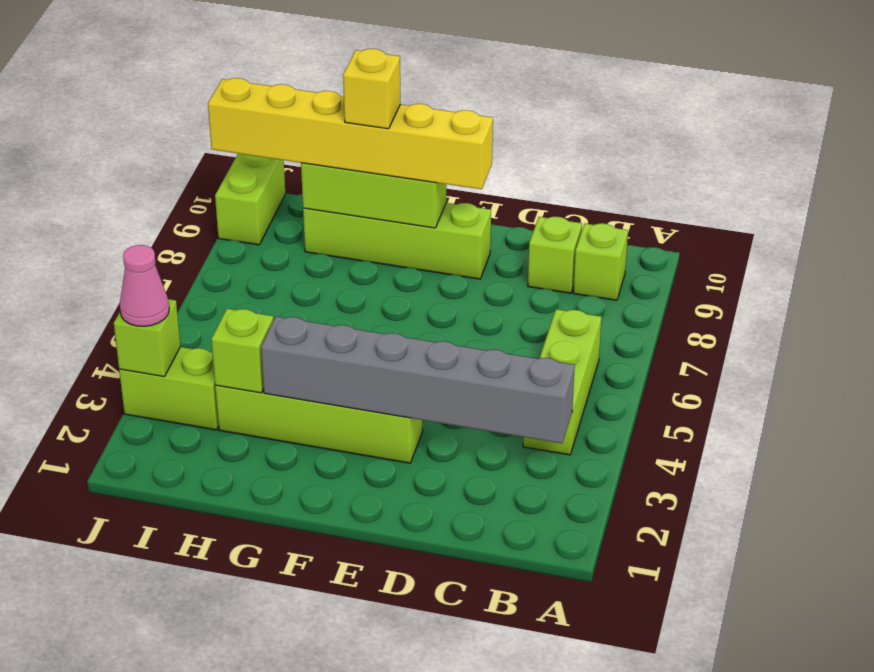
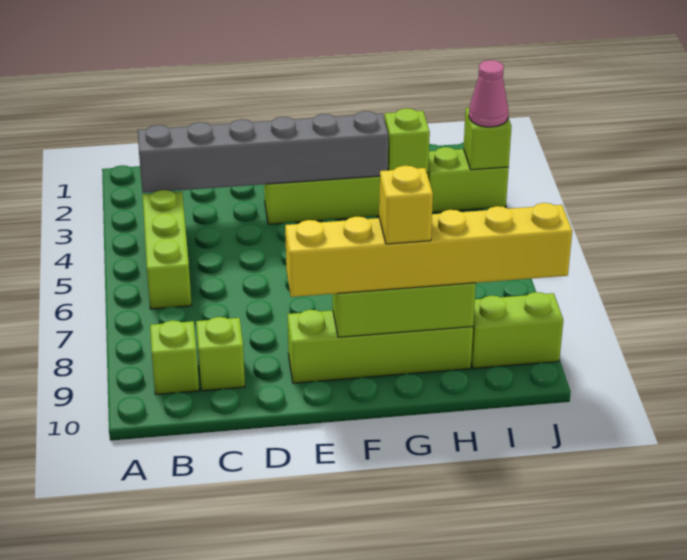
lime 1x2 brick [215,153,285,245] -> lime 1x2 brick turned to [471,292,563,368]

